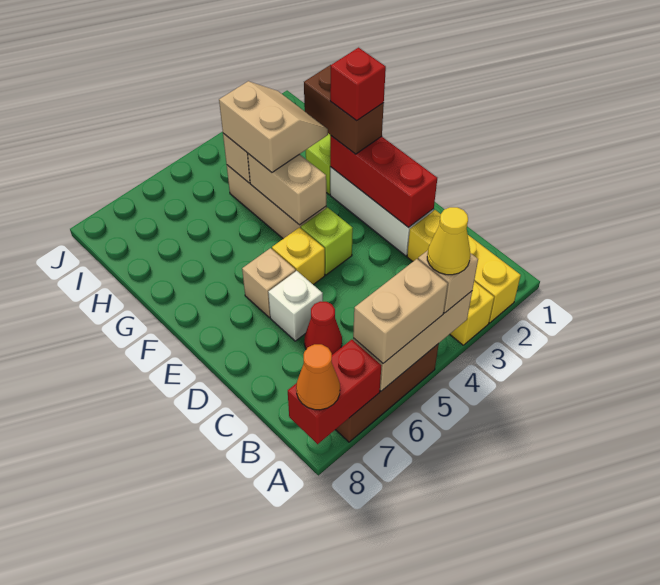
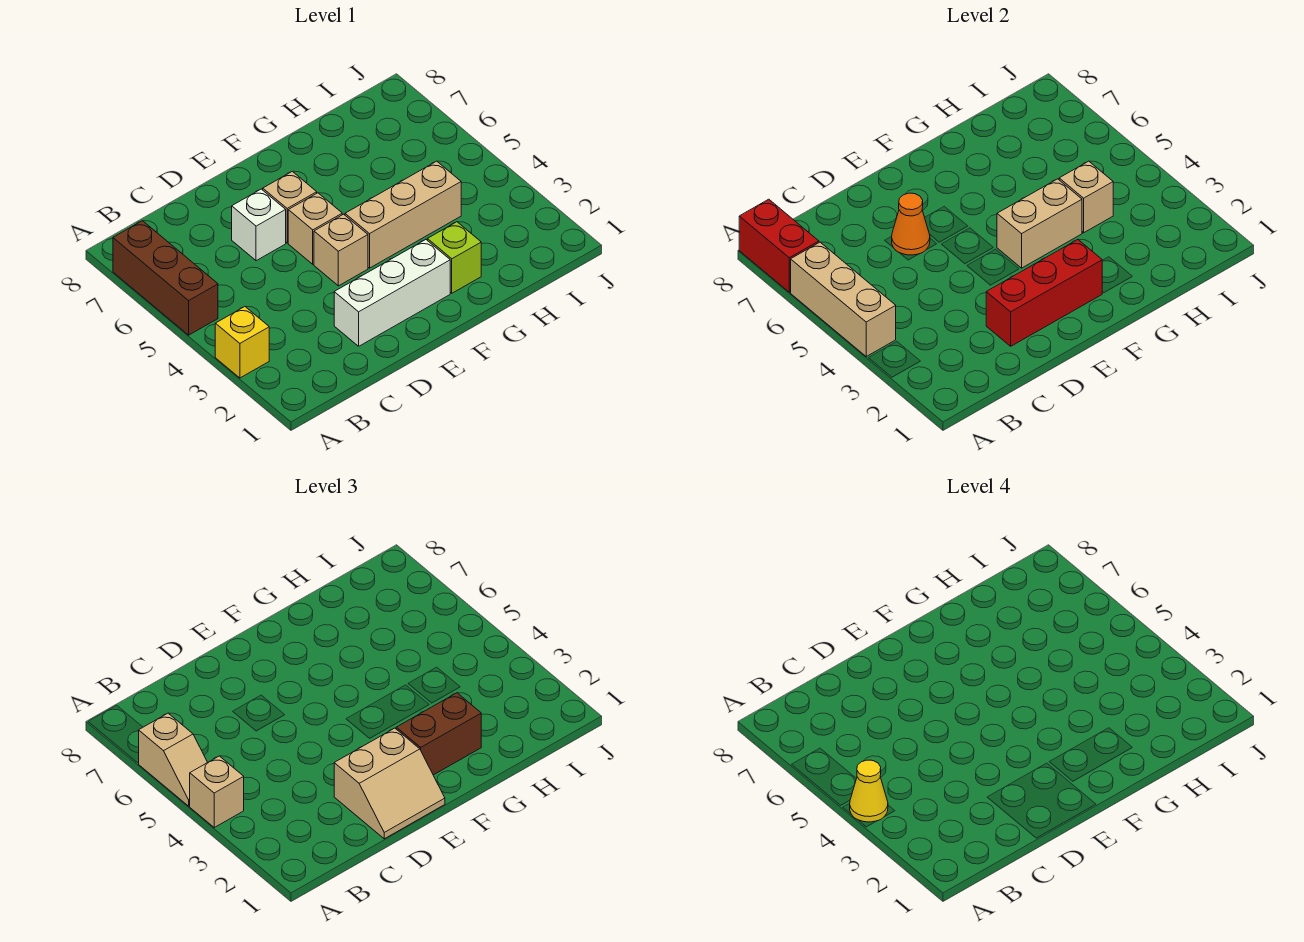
yellow 1x3 brick [407,210,521,323] -> none
tan 1x2 brick [353,259,448,363] -> tan 1x2 slope [139,713,208,806]
orange 1x1 cone [296,344,340,410] -> orange 1x1 cone moved to [892,193,930,255]
red 1x1 cone [304,301,342,355] -> none
lime 1x1 brick [301,208,353,275] -> tan 1x1 brick [314,214,368,286]
yellow 1x1 brick [272,227,325,285] -> tan 1x1 brick [288,193,342,264]
red 1x1 brick [330,48,386,121] -> none
tan 2x2 slope [219,81,328,172] -> tan 2x2 slope moved to [334,728,445,839]

